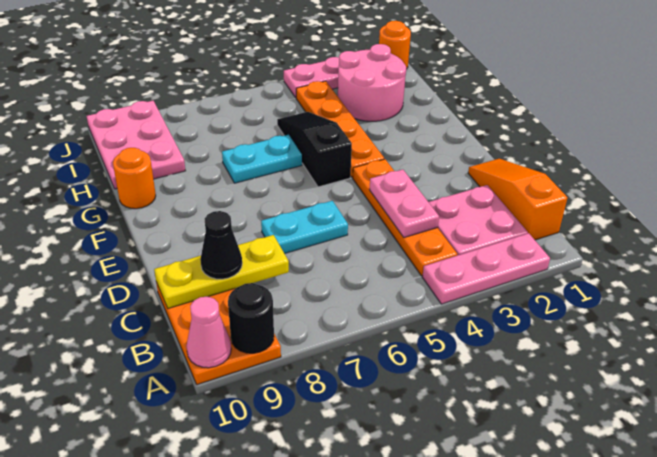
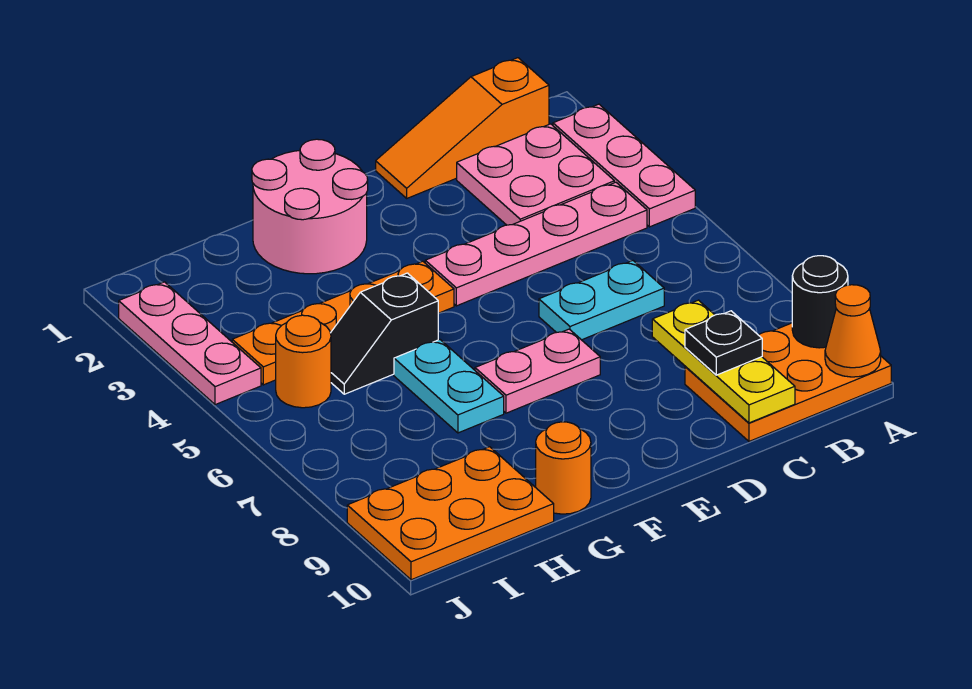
pink 1x1 cone [187,297,231,368] -> orange 1x1 cone [825,285,881,377]
orange 1x4 plate [353,159,457,276] -> pink 1x4 plate [425,182,647,306]
pink 1x2 plate [369,170,439,237] -> pink 1x2 plate moved to [475,329,600,413]
black 1x1 cone [200,211,242,279] -> black 1x1 plate [685,311,762,375]
cyan 1x2 plate [261,201,348,254] -> cyan 1x2 plate turned to [539,261,664,340]
black 1x3 slope [277,112,352,187] -> black 1x2 slope [331,273,439,394]
pink 2x2 round brick [338,44,406,121] -> pink 2x2 round brick moved to [252,139,368,274]
pink 2x3 plate [87,101,185,189] -> orange 2x3 plate [347,447,554,580]
orange 1x1 round brick [379,21,411,69] -> orange 1x1 round brick moved to [276,315,331,408]

